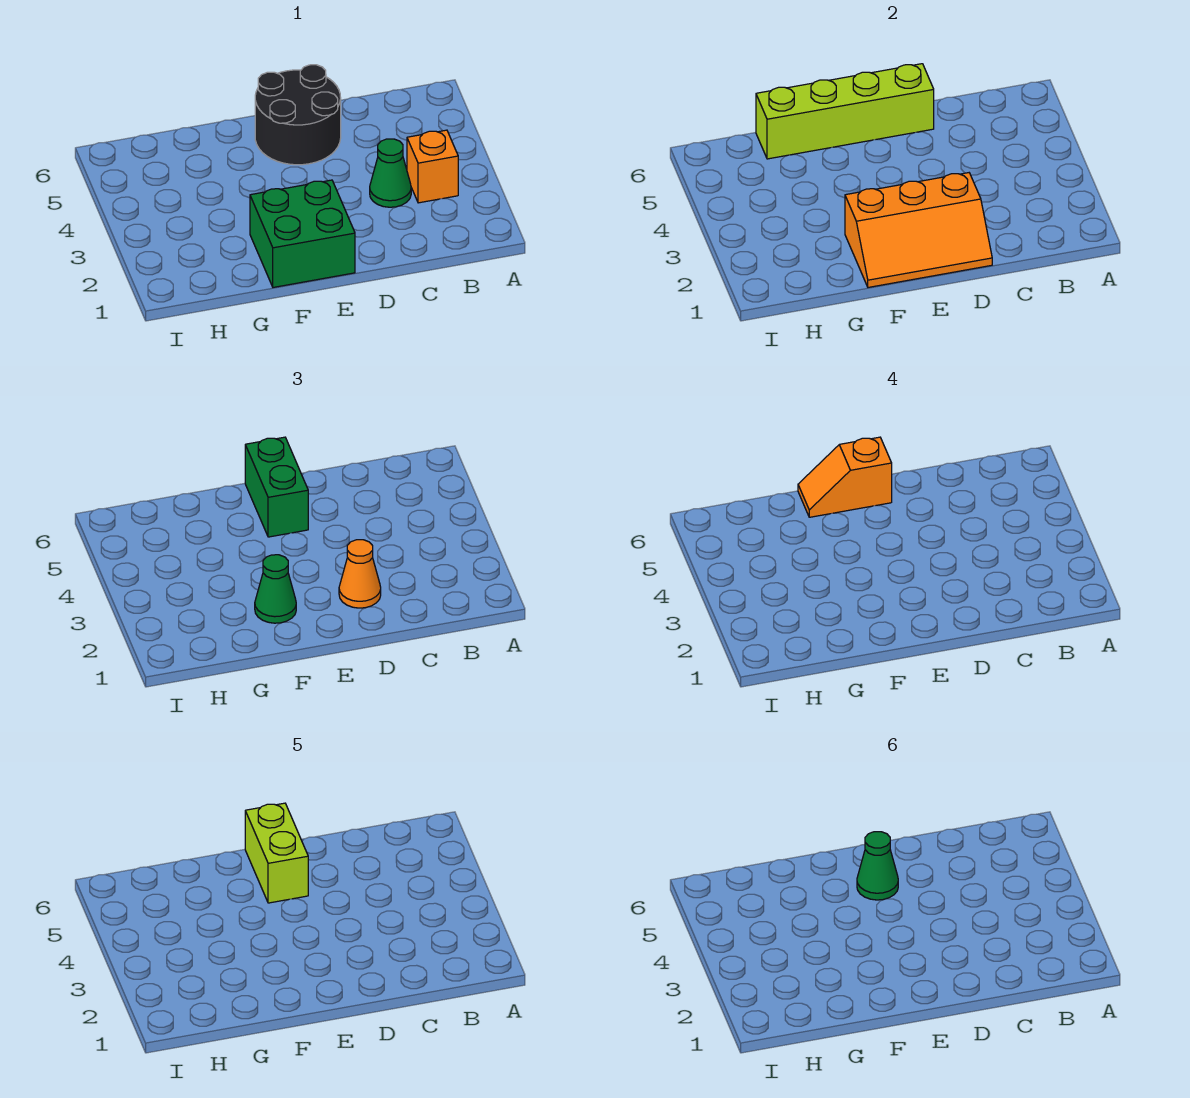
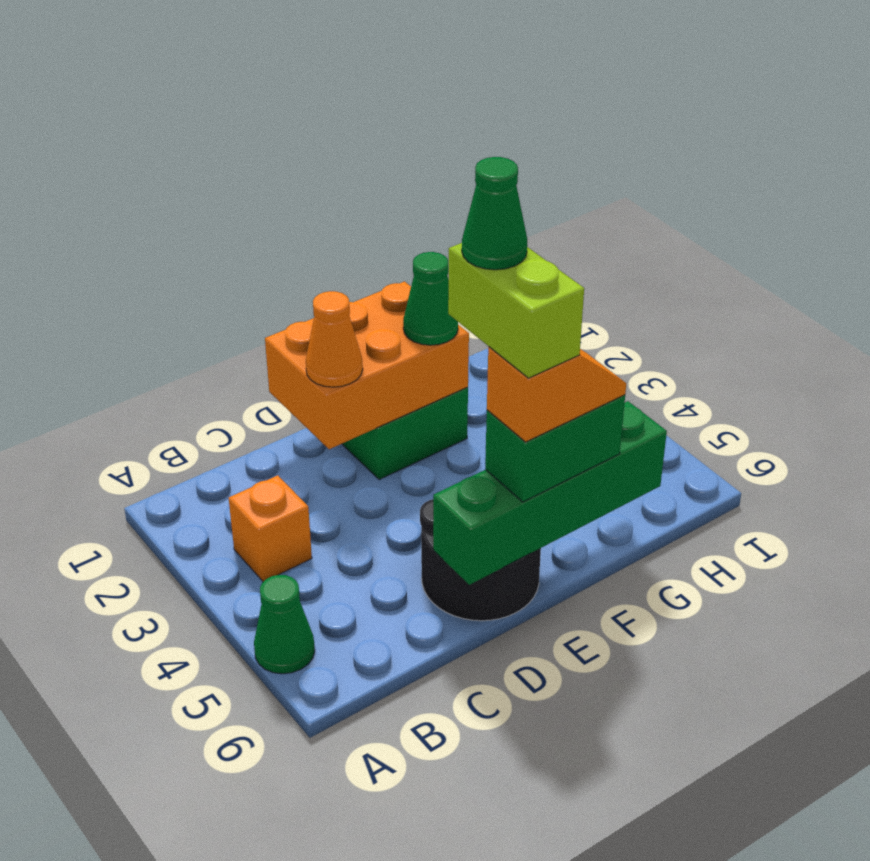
green 1x1 cone [370,139,411,207] -> green 1x1 cone moved to [254,575,315,674]
orange 2x3 slope [845,173,992,287] -> orange 2x3 brick [265,281,469,449]
lime 1x4 brick [756,64,934,159] -> green 1x4 brick [433,401,667,585]
green 1x2 brick [245,437,308,537] -> green 1x2 brick turned to [485,395,625,502]

